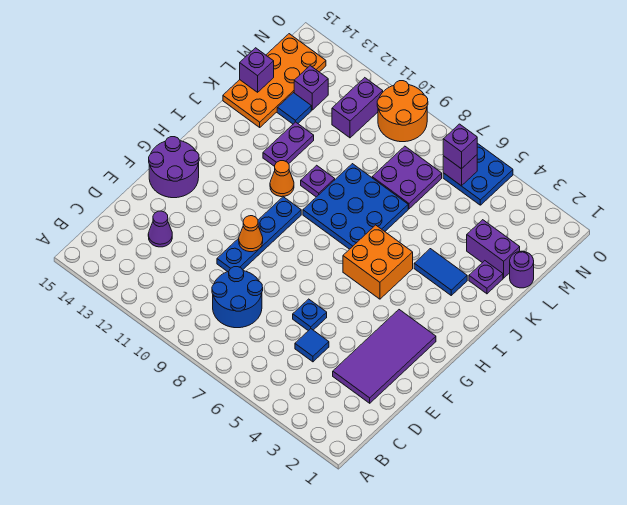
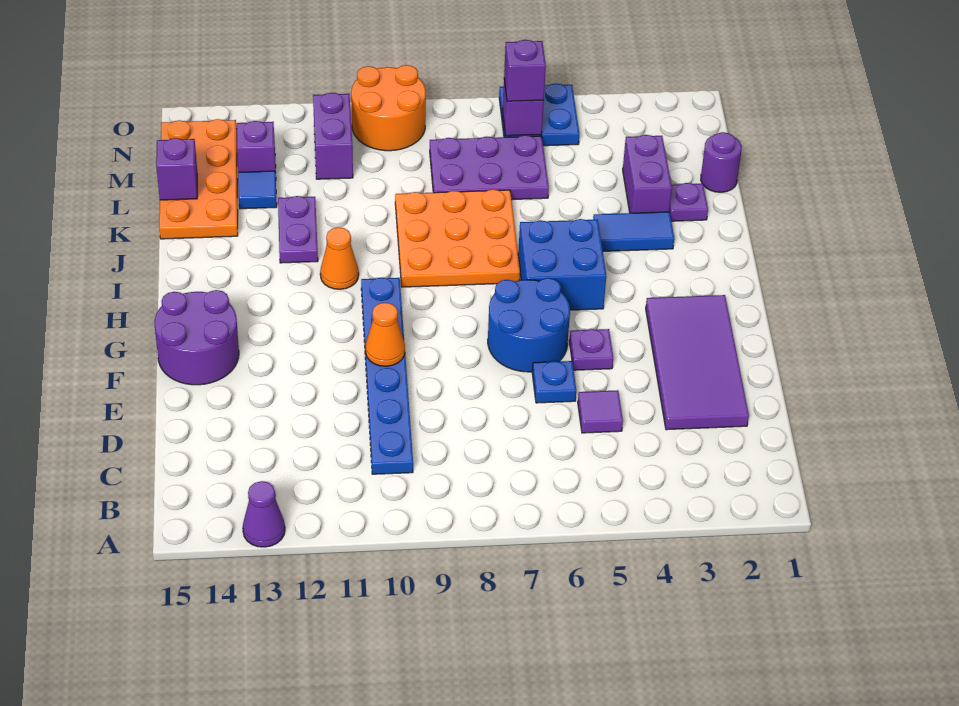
blue 2x2 round brick [212,267,263,328] -> blue 2x2 round brick moved to [488,278,570,372]
blue 1x1 tile [295,329,329,362] -> purple 1x1 tile [578,390,623,433]
purple 1x1 cone [148,211,172,247] -> purple 1x1 cone moved to [243,481,285,547]
blue 1x4 plate [217,197,301,272] -> blue 1x6 plate [361,278,413,474]
orange 2x2 brick [343,225,413,299] -> blue 2x2 brick [518,219,606,310]
blue 3x3 plate [303,164,408,249] -> orange 3x3 plate [395,189,520,287]
purple 1x1 plate [301,165,335,197] -> purple 1x1 plate moved to [569,329,613,370]
purple 1x2 brick [467,220,520,278] -> purple 1x2 brick turned to [623,135,672,213]
purple 2x2 plate [372,146,442,209] -> purple 2x3 plate [430,135,549,200]

